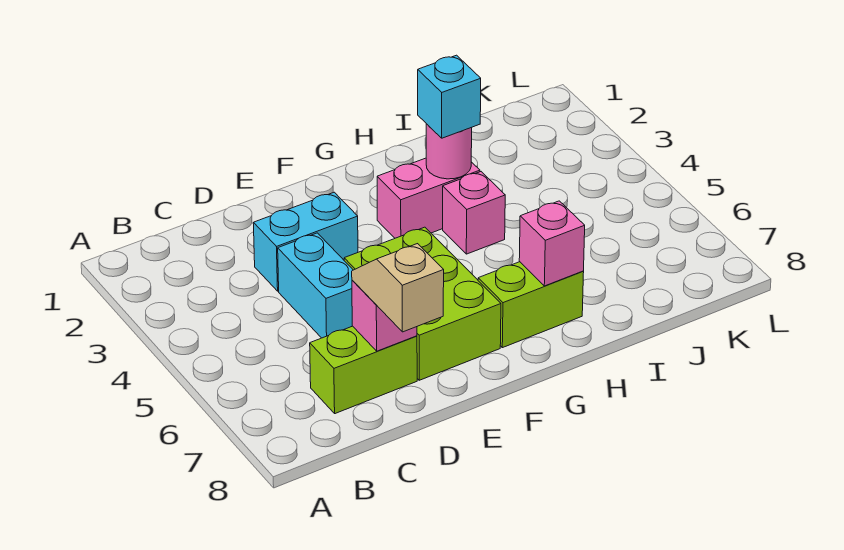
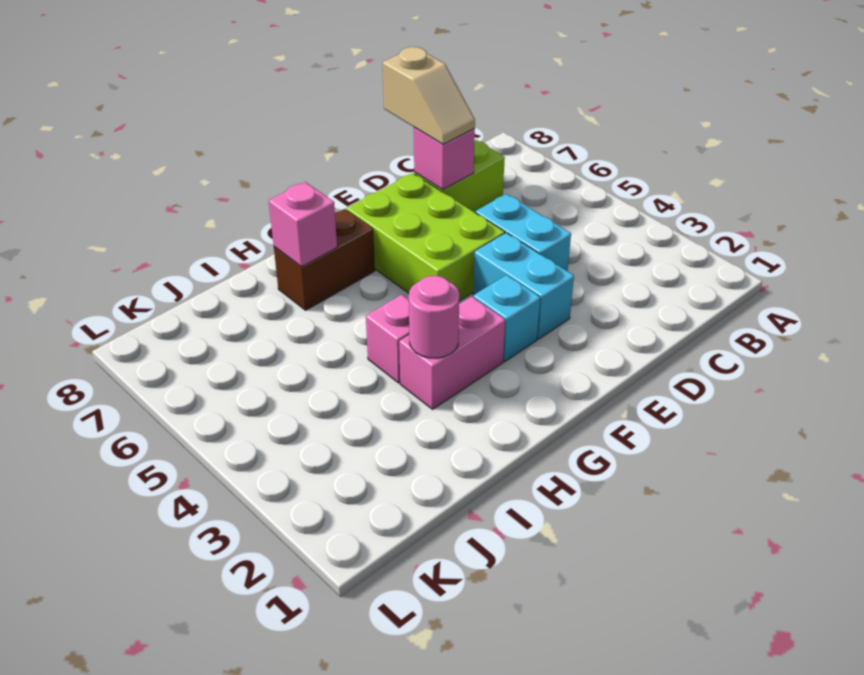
cyan 1x2 brick [253,192,358,291] -> cyan 1x2 brick turned to [473,233,574,339]
lime 1x2 brick [478,262,584,348] -> brown 1x2 brick [274,209,375,310]
cyan 1x1 brick [418,55,481,138] -> cyan 1x1 brick moved to [473,275,540,362]

